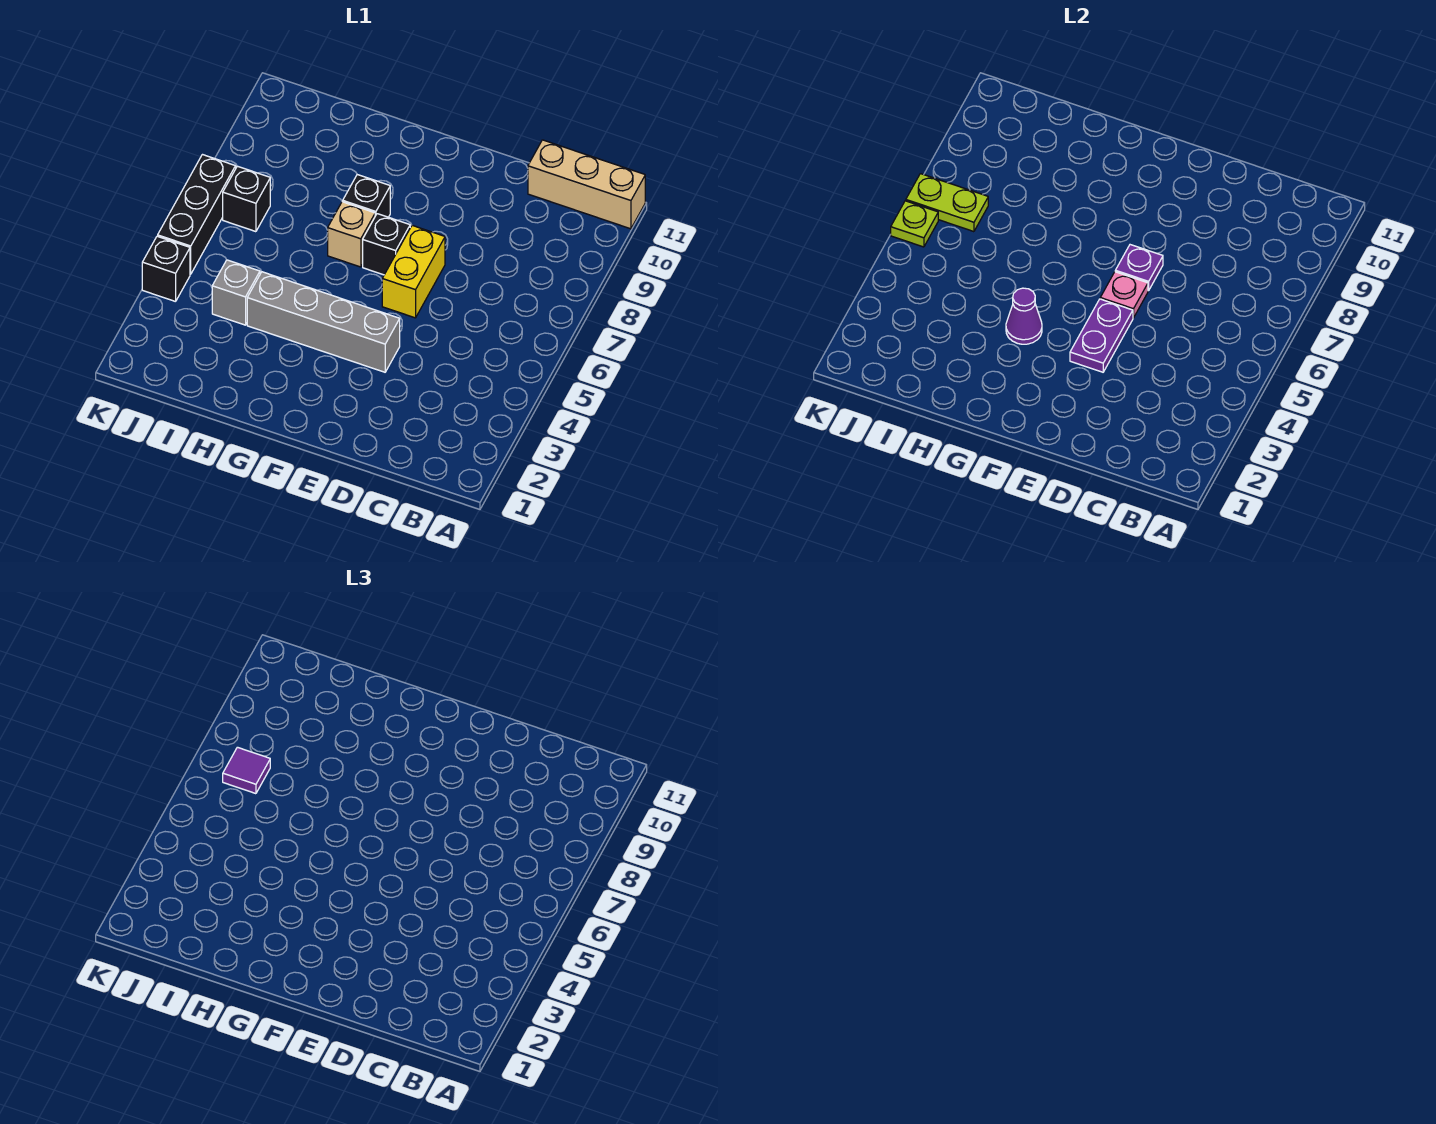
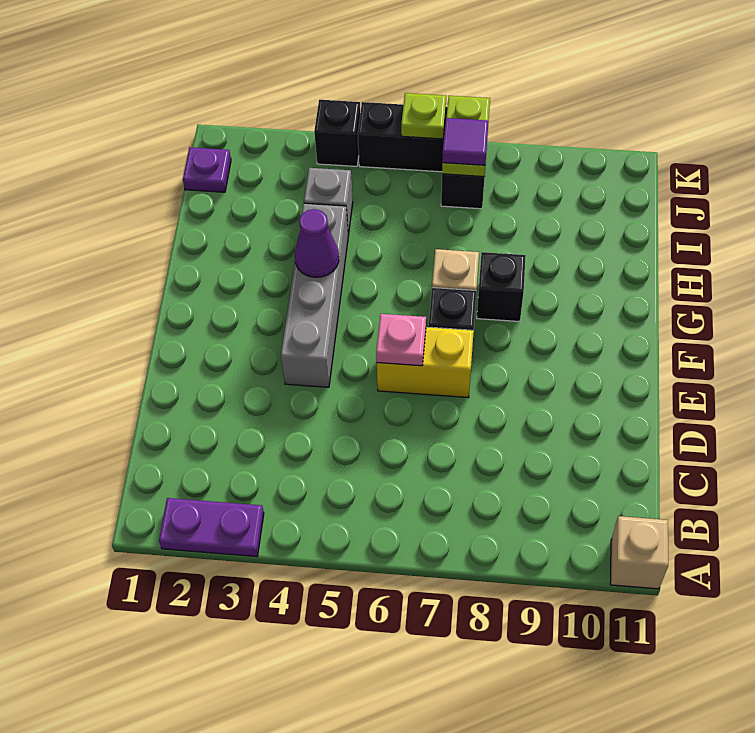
tan 1x3 brick [528,140,645,229] -> tan 1x1 brick [610,516,668,589]
purple 1x2 plate [1070,299,1133,372] -> purple 1x2 plate moved to [159,498,264,557]
purple 1x1 plate [1115,245,1163,291] -> purple 1x1 plate moved to [183,147,231,192]

